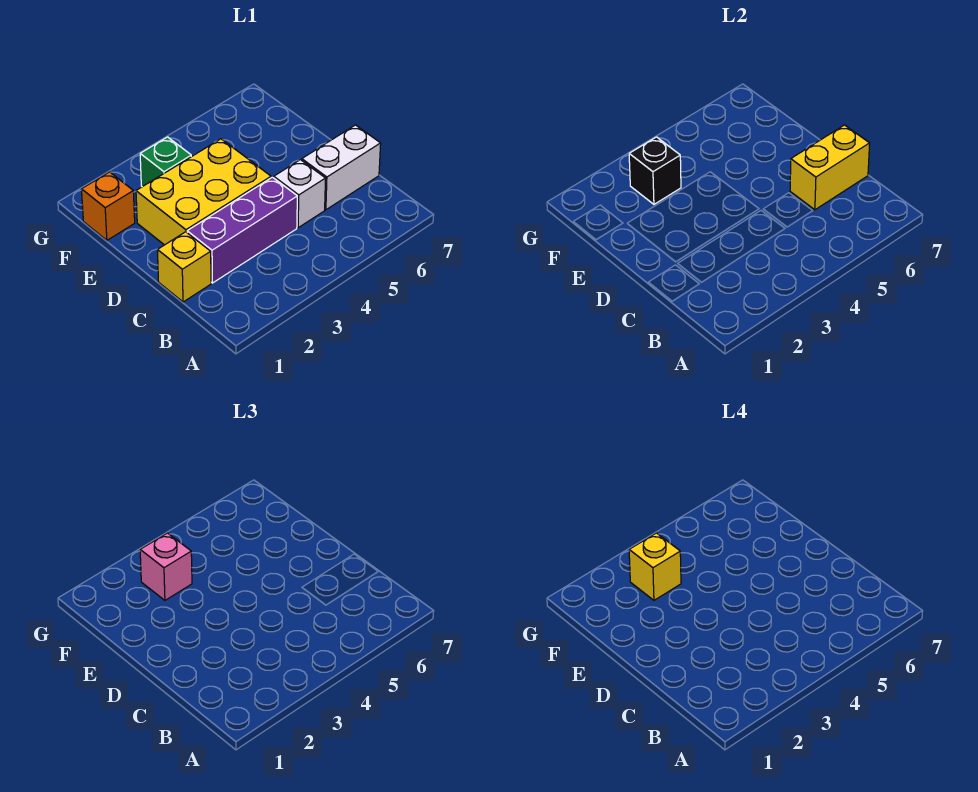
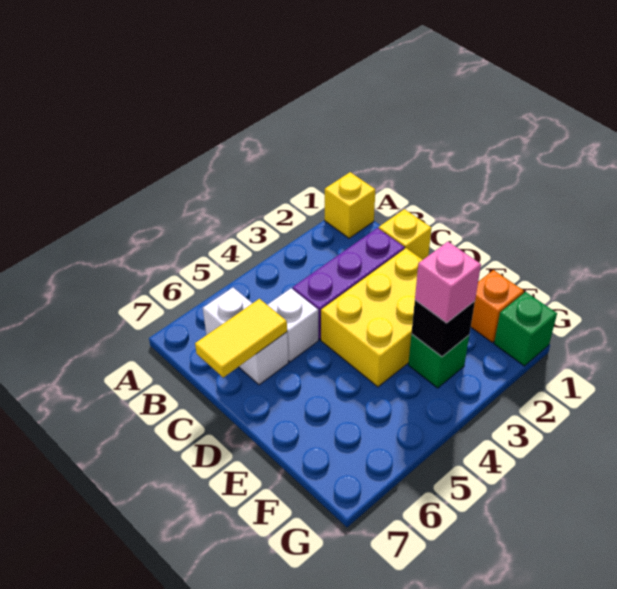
white 1x2 brick [302,125,381,210] -> white 1x2 brick turned to [203,288,288,385]
yellow 1x2 brick [790,125,870,210] -> yellow 1x2 tile [195,299,287,378]
yellow 1x1 brick [629,533,681,600] -> yellow 1x1 brick moved to [325,172,375,238]
none -> green 1x1 brick [494,292,557,366]

